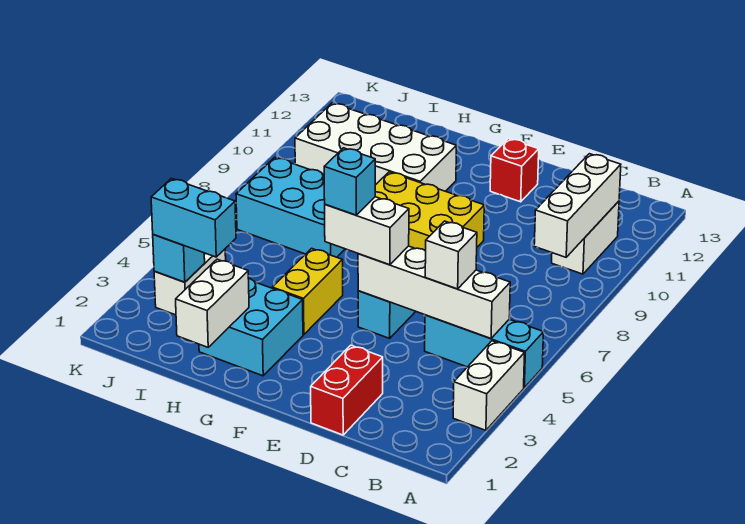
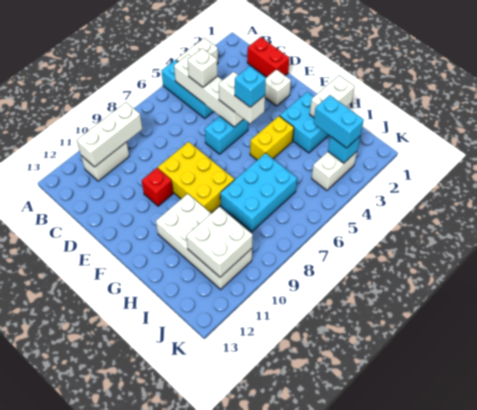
red 1x2 brick [311,345,383,435] -> red 1x2 brick turned to [247,37,289,77]
none -> white 1x1 brick [265,69,291,106]
red 1x1 brick [490,139,539,202] -> red 1x1 brick moved to [142,168,173,206]
cyan 2x3 brick [236,157,345,257] -> cyan 2x3 brick turned to [220,153,297,232]
none -> white 2x2 brick [186,207,253,277]

